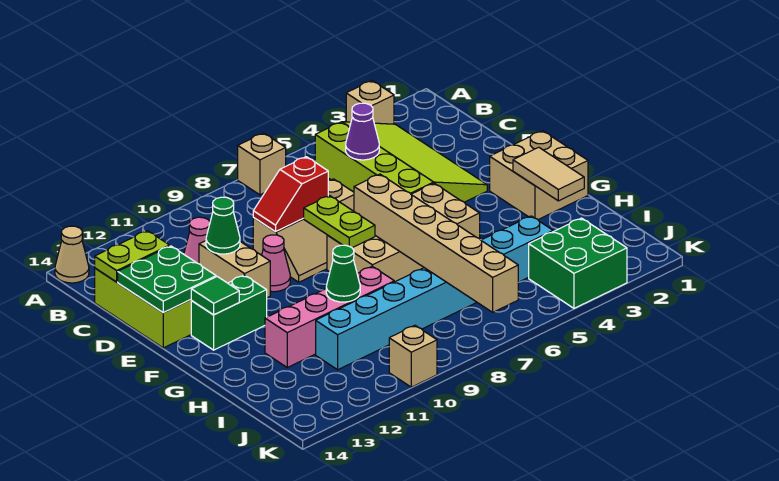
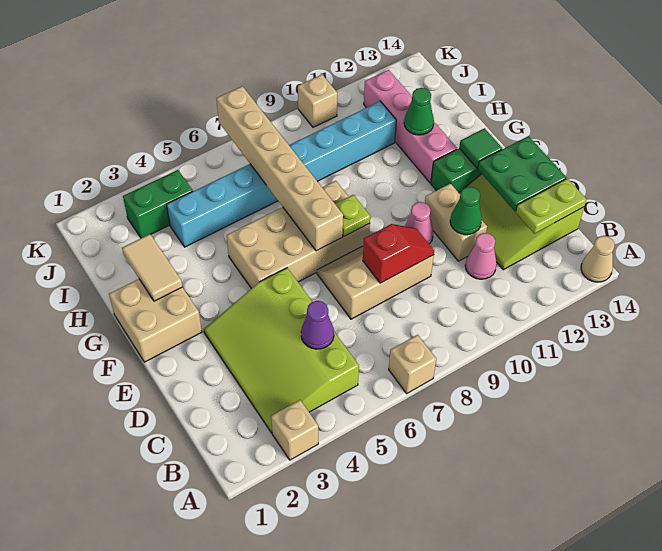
lime 1x2 plate [304,196,375,248] -> lime 1x1 plate [335,195,370,236]
pink 1x4 brick [265,266,394,367] -> pink 1x4 brick turned to [364,70,457,183]
green 1x1 cone [326,245,360,302] -> green 1x1 cone moved to [404,88,434,135]
green 2x2 brick [529,218,627,308] -> green 1x2 brick [123,170,193,238]

